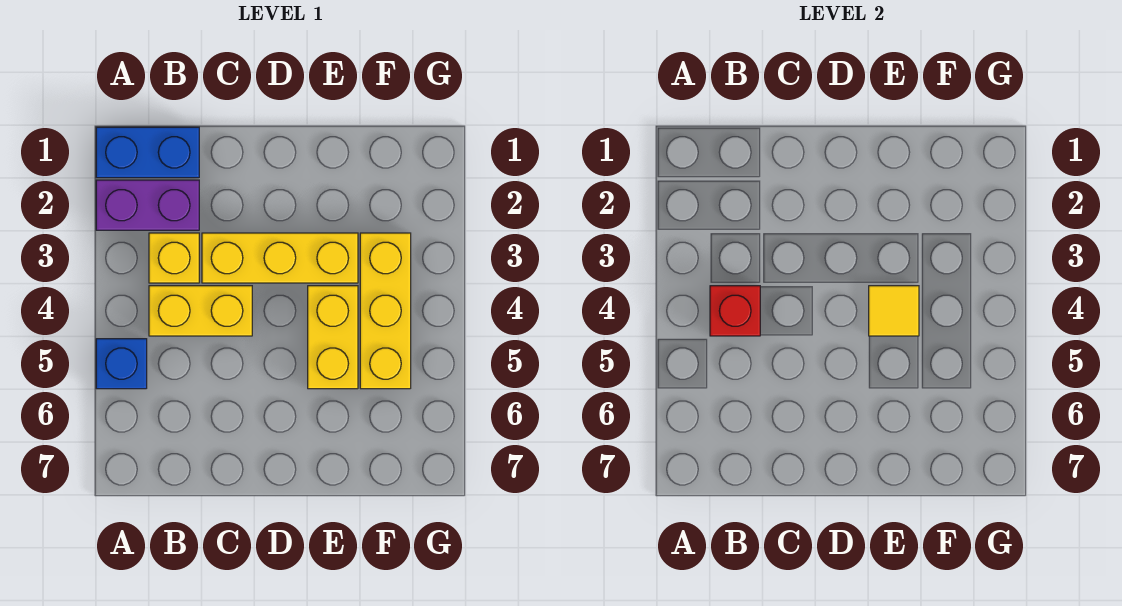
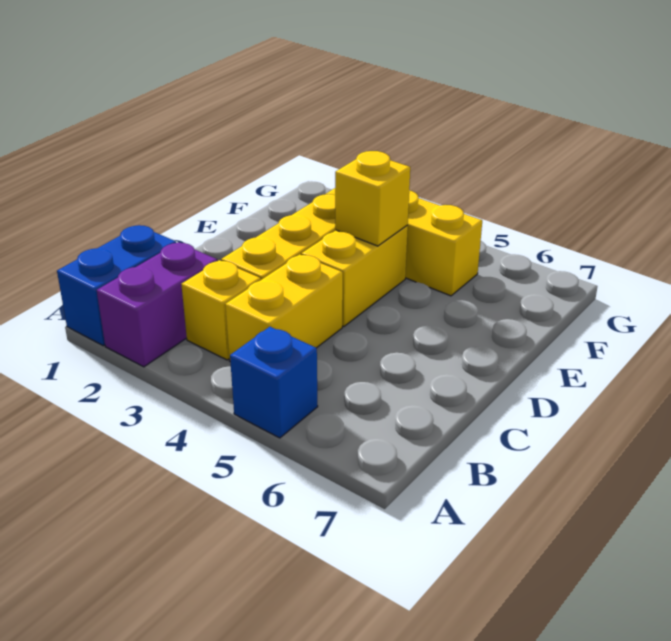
red 1x1 brick [710,286,760,336] -> none
yellow 1x2 brick [308,286,358,389] -> yellow 1x2 brick turned to [301,226,408,327]
yellow 1x1 tile [869,286,919,336] -> yellow 1x1 brick [335,151,410,246]

